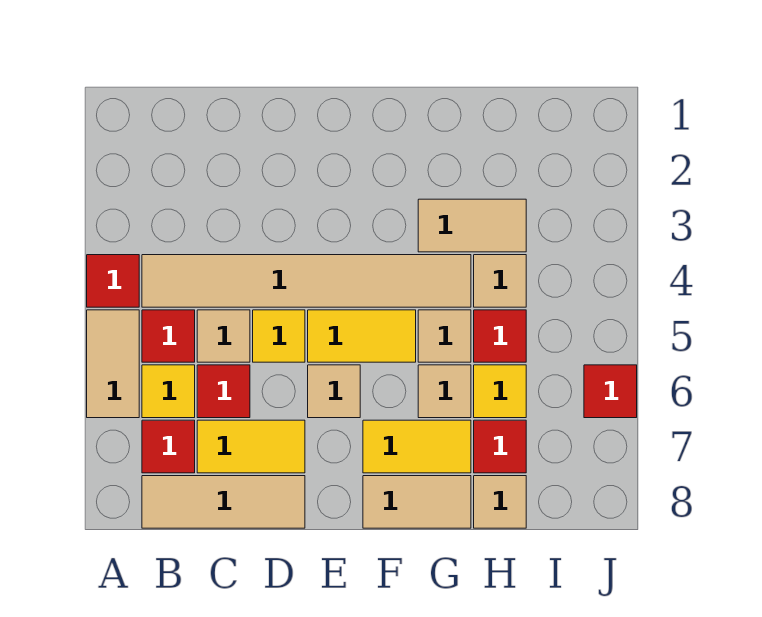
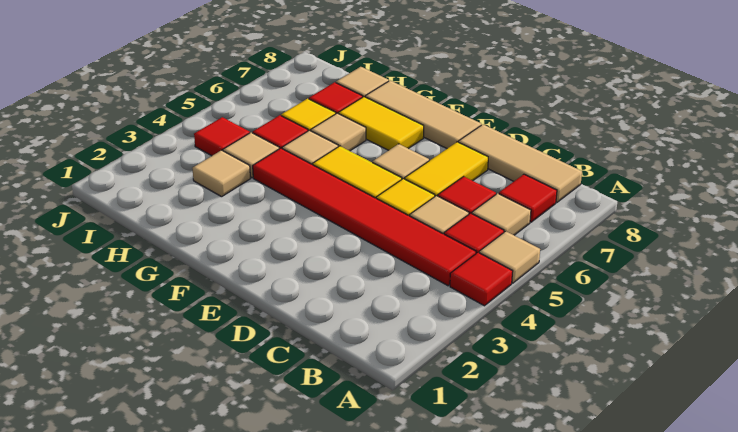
tan 1x2 tile [87,310,139,418] -> tan 1x1 tile [479,231,540,283]
tan 1x6 tile [142,255,471,307] -> red 1x6 tile [253,148,476,286]
yellow 1x1 tile [142,365,195,418] -> tan 1x1 tile [472,193,531,235]
yellow 1x2 tile [197,420,305,473] -> yellow 1x2 tile turned to [405,142,488,196]
tan 1x2 tile [363,476,471,528] -> tan 1x3 tile [365,81,481,148]
tan 1x2 tile [418,199,526,252] -> tan 1x1 tile [192,150,250,197]
red 1x1 tile [584,365,637,418] -> red 1x1 tile moved to [194,117,250,156]

